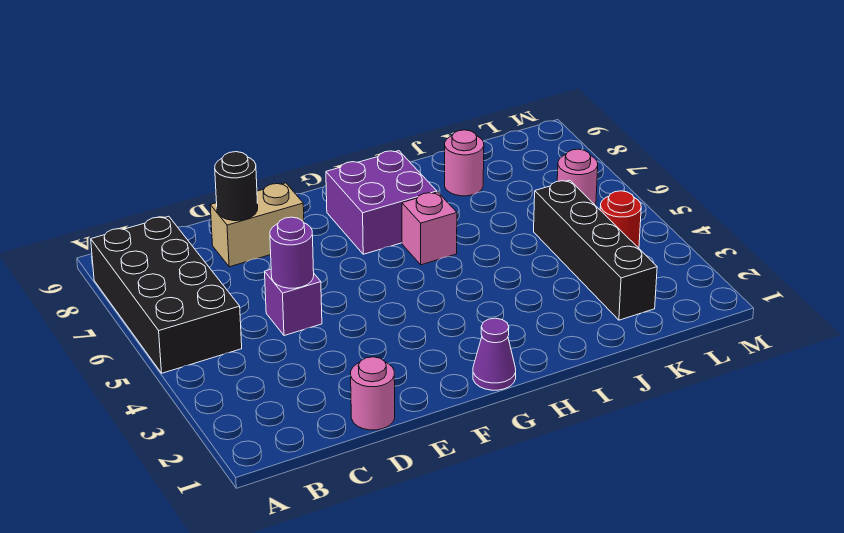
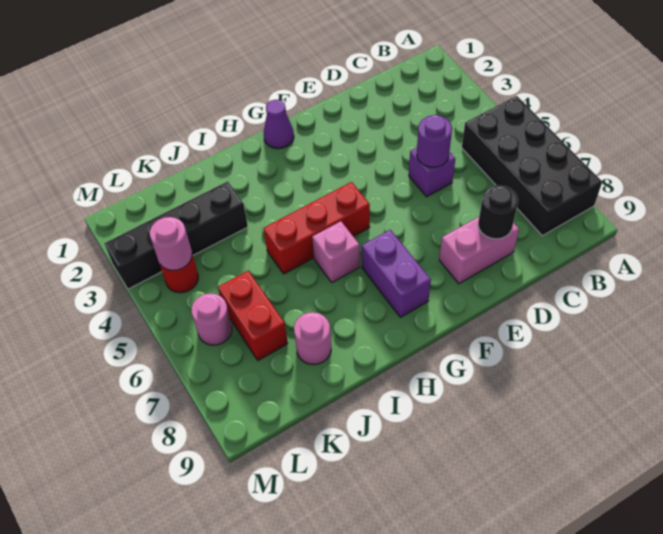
pink 1x1 round brick [351,357,395,430] -> pink 1x1 round brick moved to [150,217,192,270]
tan 1x2 brick [210,183,304,267] -> pink 1x2 brick [439,217,519,284]
none -> red 1x3 brick [264,182,370,274]
purple 2x2 brick [326,151,437,254] -> purple 1x2 brick [362,230,431,317]
black 1x4 brick [534,180,657,320] -> black 1x4 brick turned to [104,181,248,289]
none -> red 1x2 brick [218,271,288,360]

